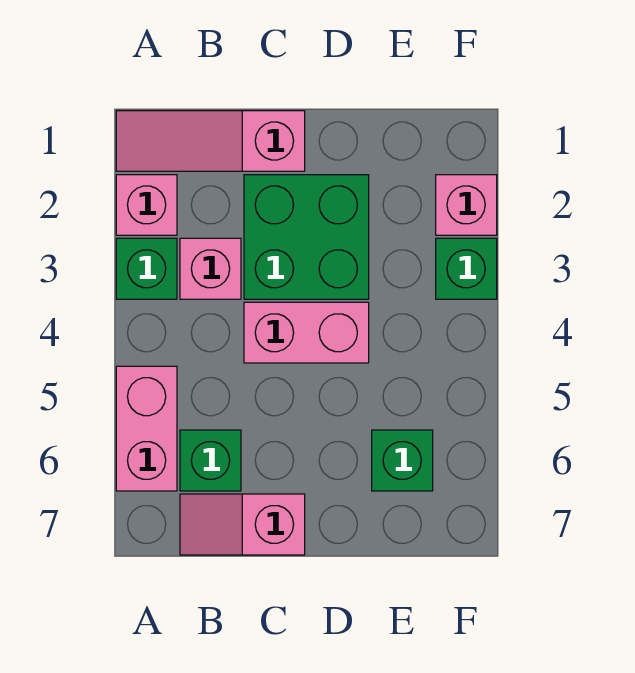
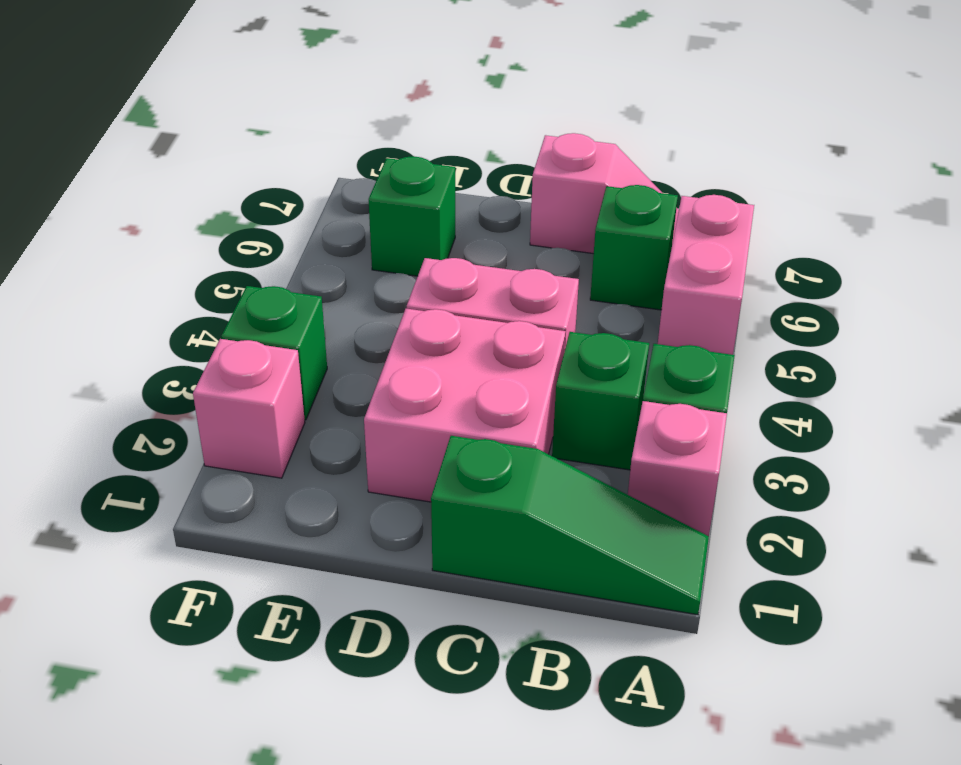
pink 1x3 slope [116,111,305,171] -> green 1x3 slope [431,436,709,615]
pink 1x1 brick [180,238,241,299] -> green 1x1 brick [552,332,649,470]
green 2x2 brick [244,175,369,299] -> pink 2x2 brick [364,308,566,502]

